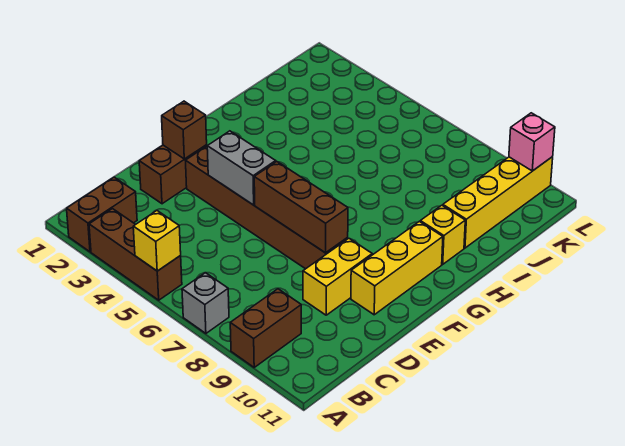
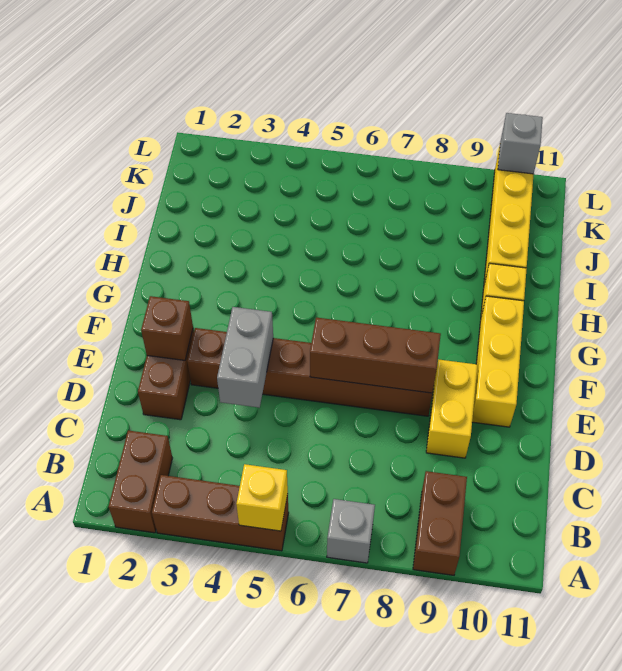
grey 1x2 brick [207,131,276,205] -> grey 1x2 brick turned to [217,307,273,408]
pink 1x1 brick [509,113,555,171] -> grey 1x1 brick [498,113,543,174]

